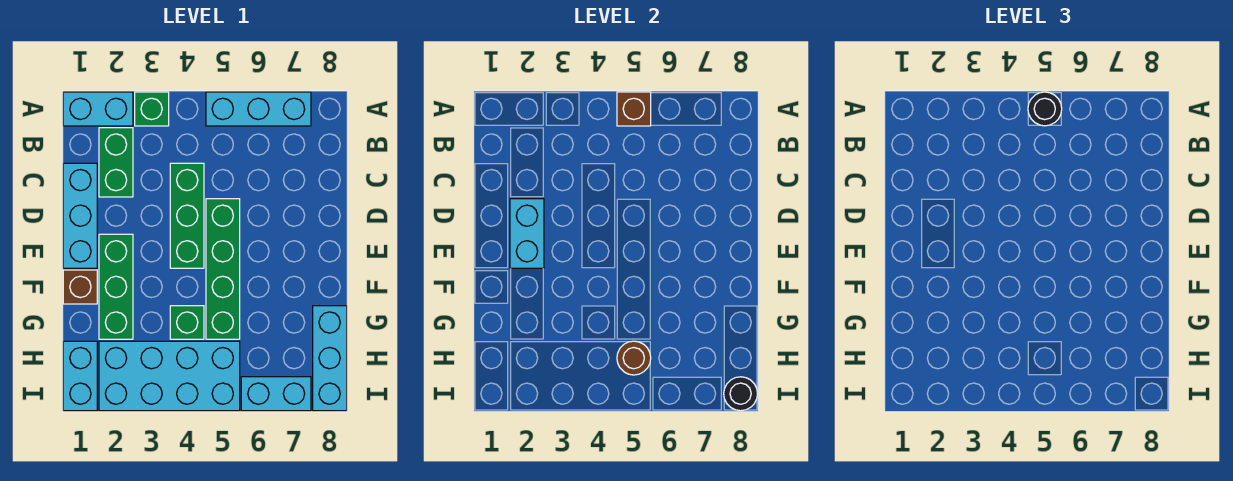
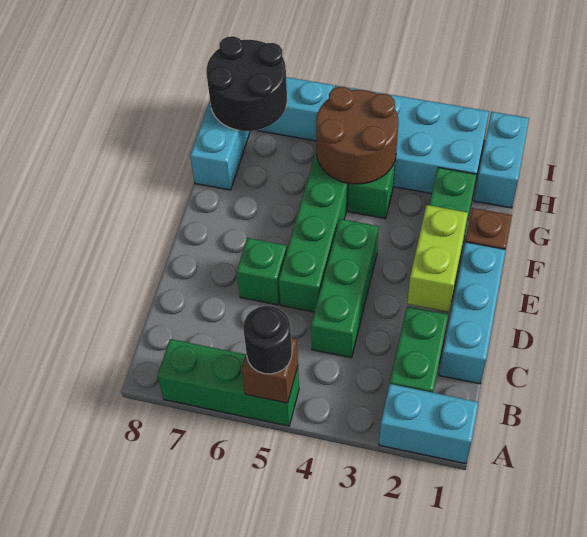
green 1x1 brick [135,92,169,126] -> green 1x1 brick moved to [237,238,287,305]
cyan 1x3 brick [206,92,311,126] -> green 1x3 brick [157,339,299,426]
cyan 1x2 brick [510,199,544,268] -> lime 1x2 brick [407,205,468,312]
brown 1x1 round brick [617,341,651,375] -> brown 2x2 round brick [316,87,398,184]
black 1x1 round brick [724,377,758,411] -> black 2x2 round brick [206,36,287,131]

